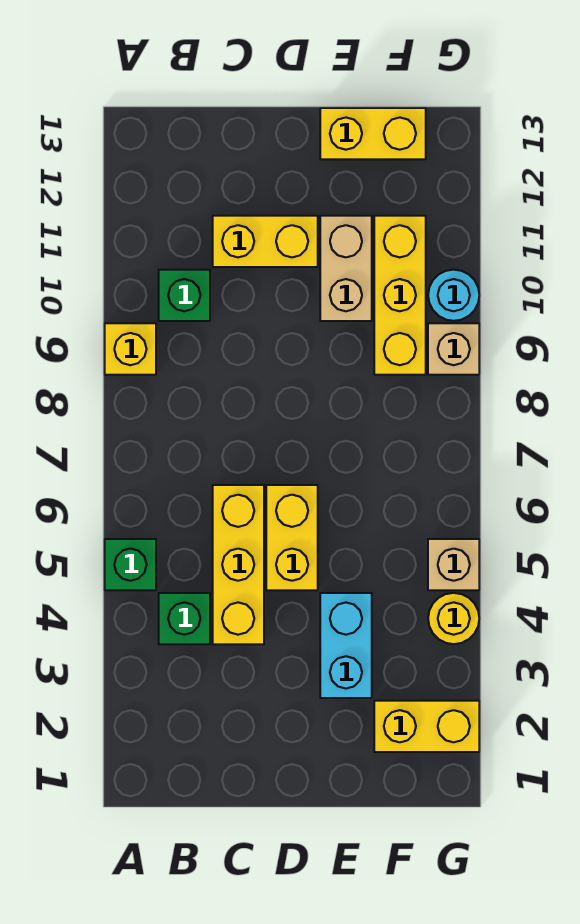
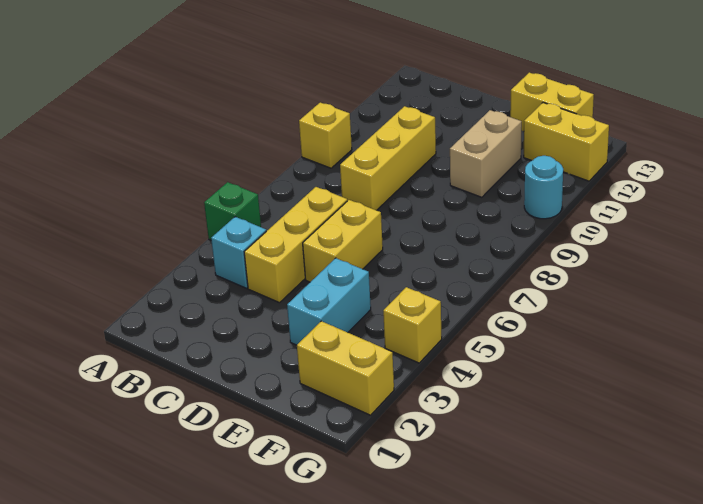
green 1x1 brick [159,593,210,644] -> cyan 1x1 brick [211,217,266,288]
green 1x1 brick [159,270,210,321] -> none
yellow 1x2 brick [213,216,318,267] -> yellow 1x2 brick moved to [524,103,609,181]
yellow 1x3 brick [374,216,426,375] -> yellow 1x3 brick moved to [340,106,436,210]
yellow 1x1 round brick [428,593,479,644] -> yellow 1x1 brick [383,287,442,363]
tan 1x1 brick [428,539,479,590] -> none
tan 1x1 brick [428,323,479,375] -> none

